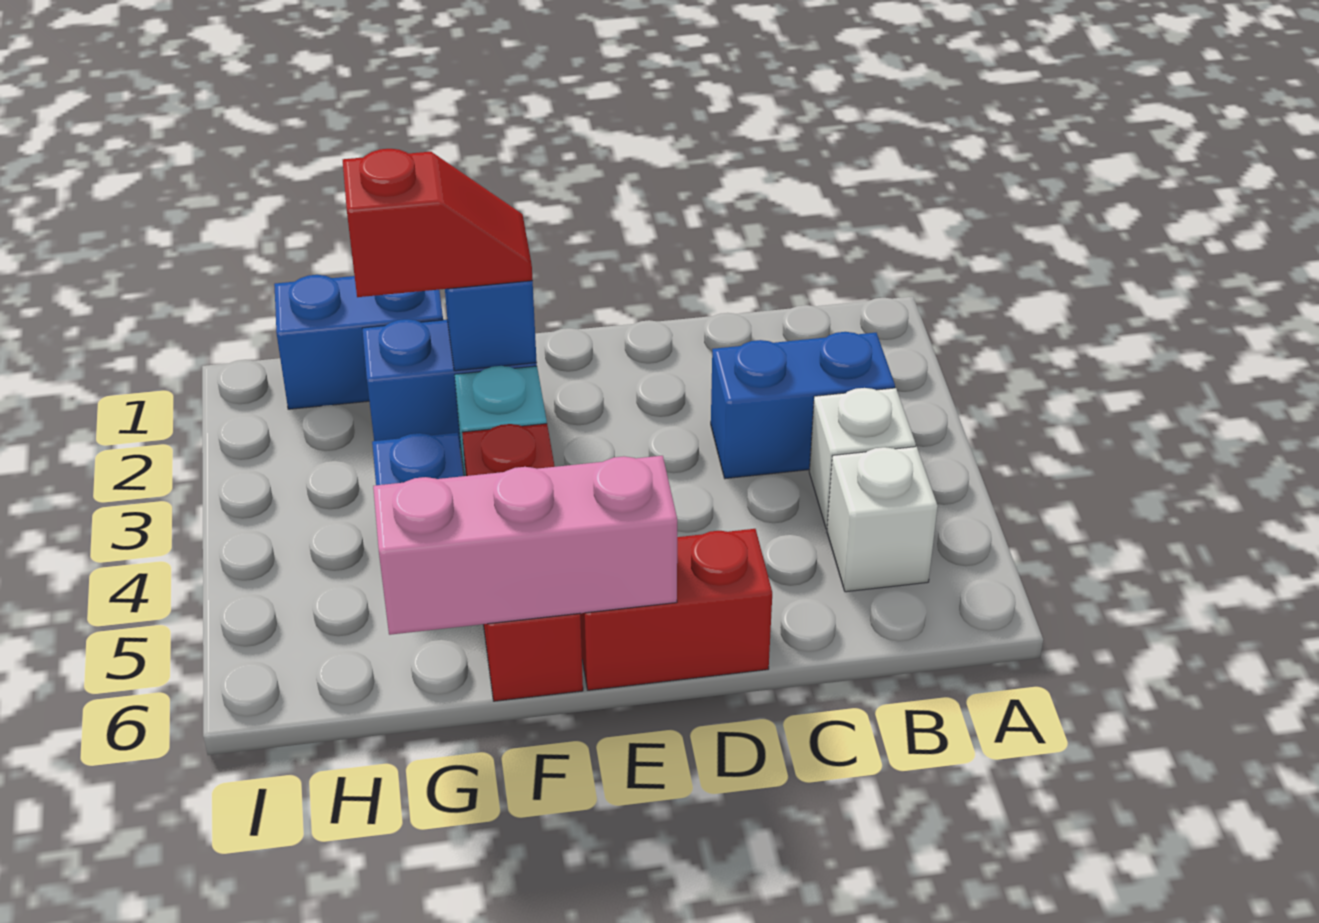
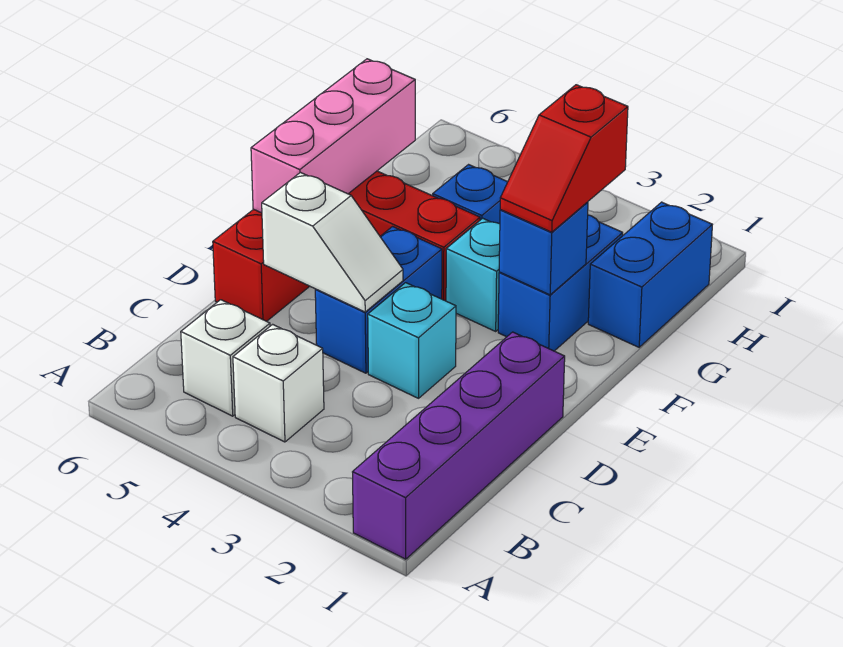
none -> purple 1x4 brick [353,332,565,559]
blue 1x2 brick [711,332,895,479] -> blue 1x2 brick moved to [315,227,442,373]
none -> cyan 1x1 brick [368,283,456,398]
none -> white 1x2 slope [262,173,403,312]

